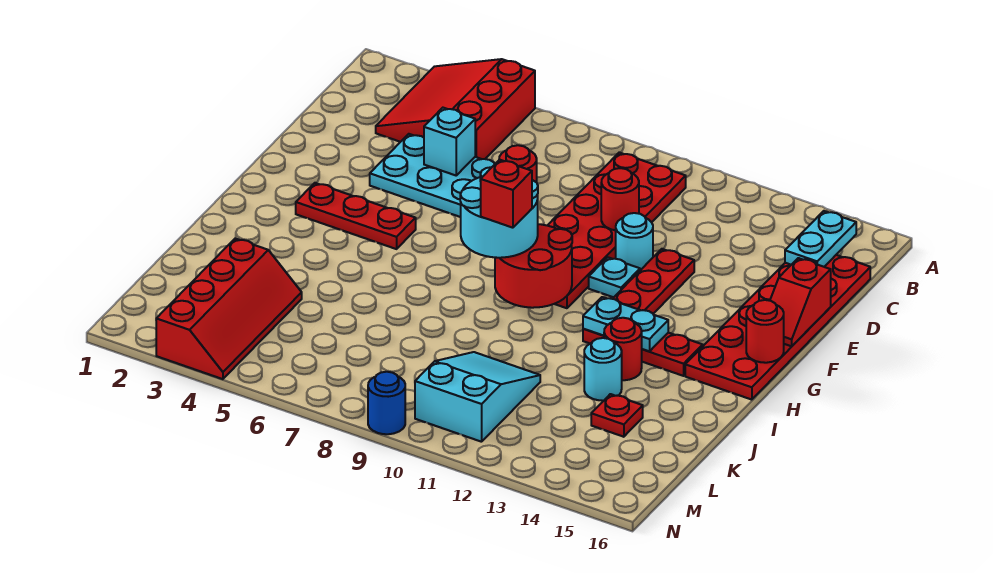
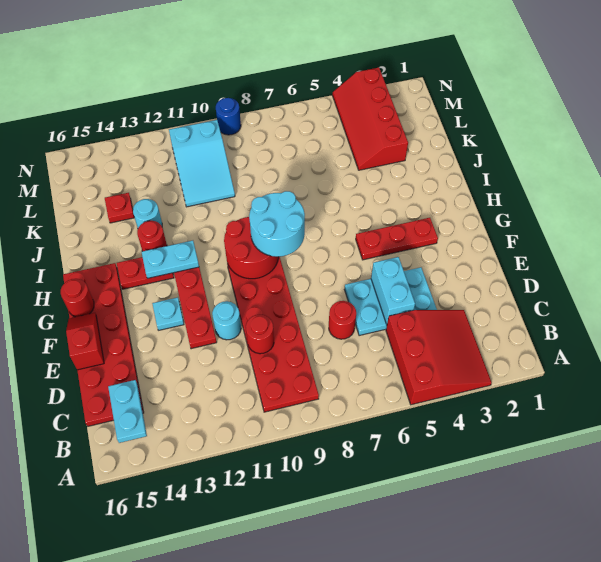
cyan 1x1 brick [424,108,475,175] -> cyan 1x2 brick [371,257,415,325]
cyan 1x1 plate [589,257,640,297] -> cyan 1x1 plate moved to [152,297,184,330]
red 1x1 brick [481,160,532,228] -> none

